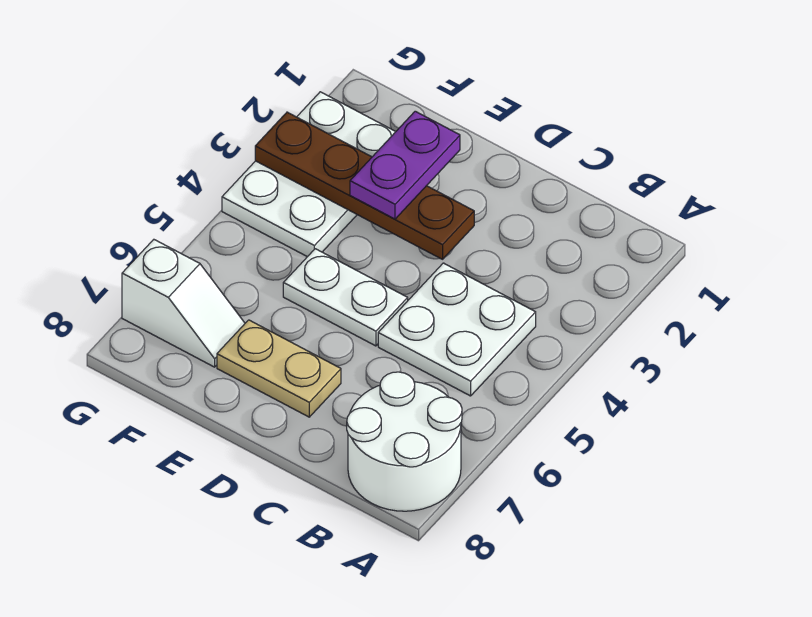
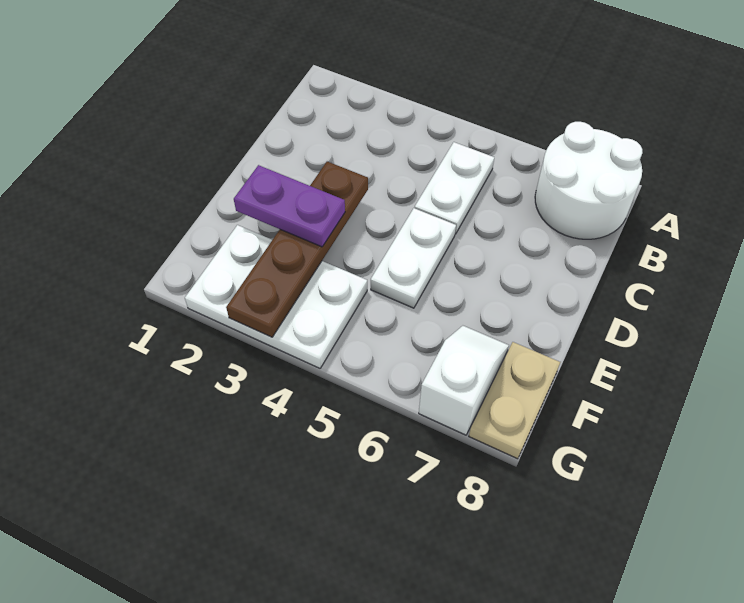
white 2x2 plate [378,263,536,396] -> white 1x2 plate [415,142,494,234]
tan 1x2 plate [217,320,341,417] -> tan 1x2 plate moved to [469,342,560,459]

